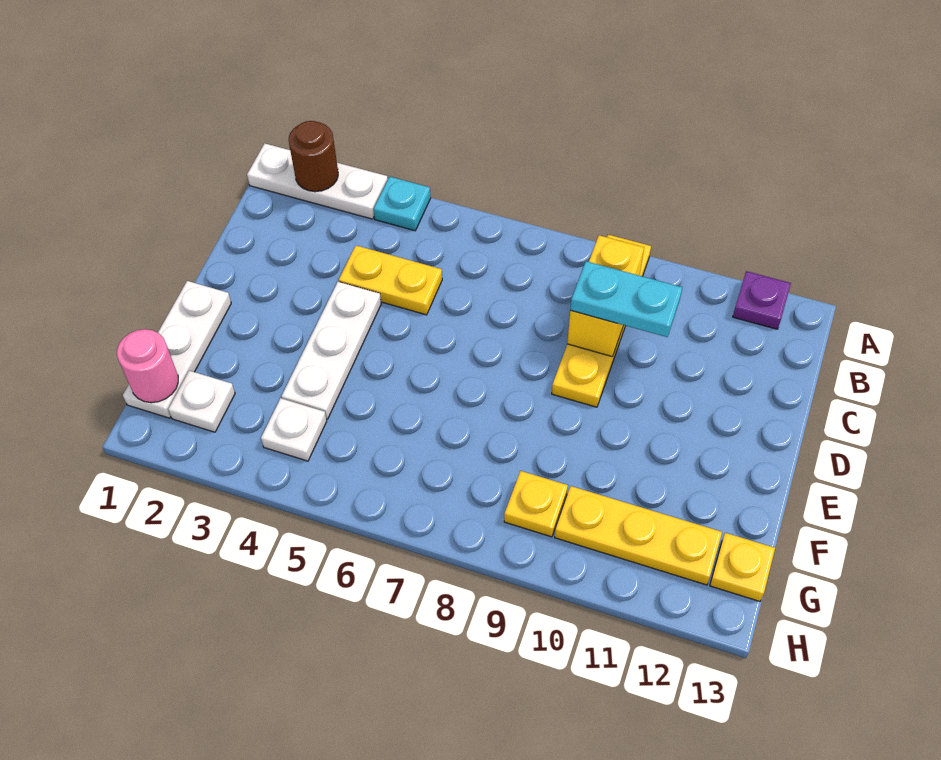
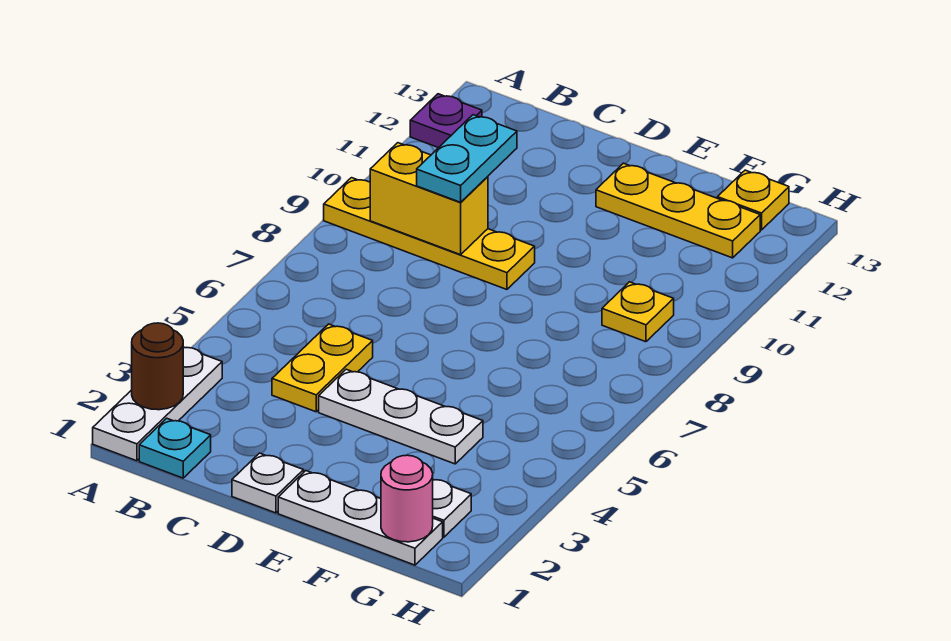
cyan 1x1 plate [374,177,431,231] -> cyan 1x1 plate moved to [139,418,211,478]
white 1x1 plate [261,398,327,461] -> white 1x1 plate moved to [232,453,304,513]
yellow 1x3 plate [555,486,722,585] -> yellow 1x3 plate turned to [596,163,760,258]

